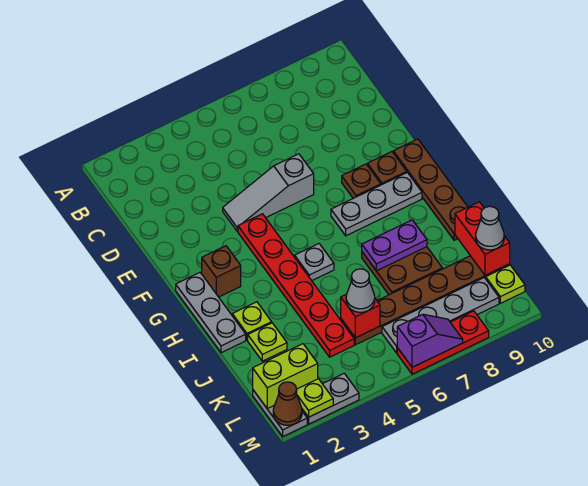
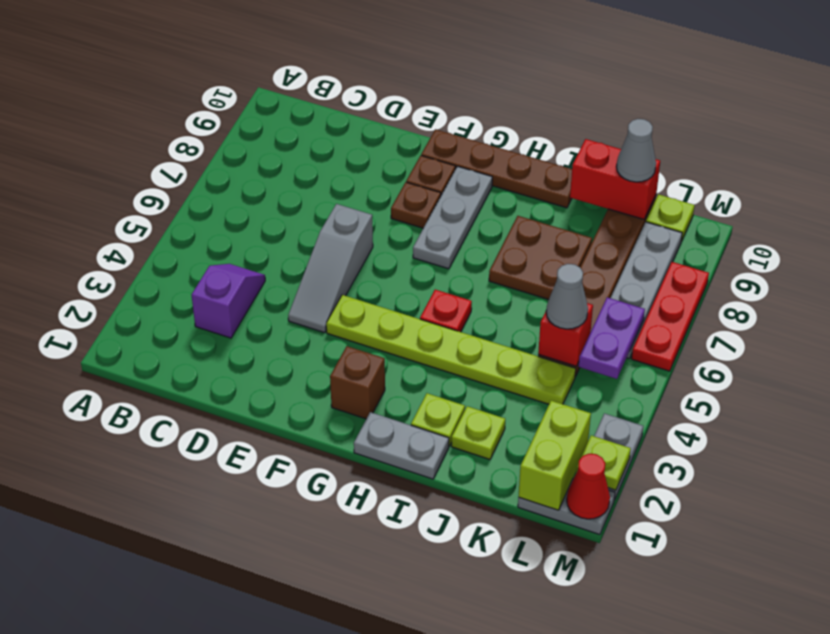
red 1x6 plate [238,214,354,357] -> lime 1x6 plate [326,295,576,404]
grey 1x3 plate [176,273,246,353] -> grey 1x2 plate [354,412,449,479]
grey 1x1 plate [295,244,334,280] -> red 1x1 plate [420,290,472,332]
purple 1x2 plate [362,220,427,271] -> purple 1x2 plate moved to [579,297,645,379]
brown 1x1 cone [273,382,302,425] -> red 1x1 cone [567,454,610,519]
purple 1x2 slope [397,314,463,367] -> purple 1x2 slope moved to [192,264,265,338]

